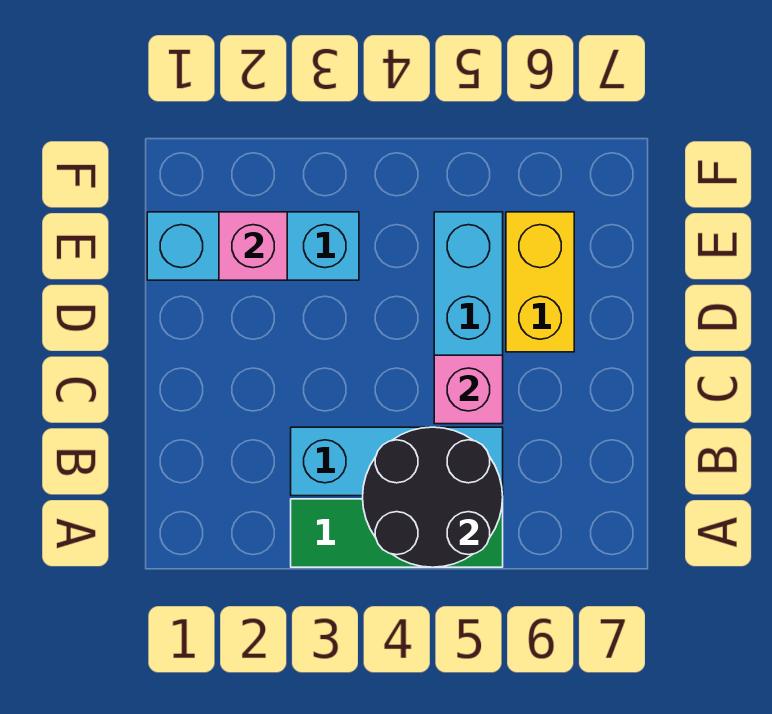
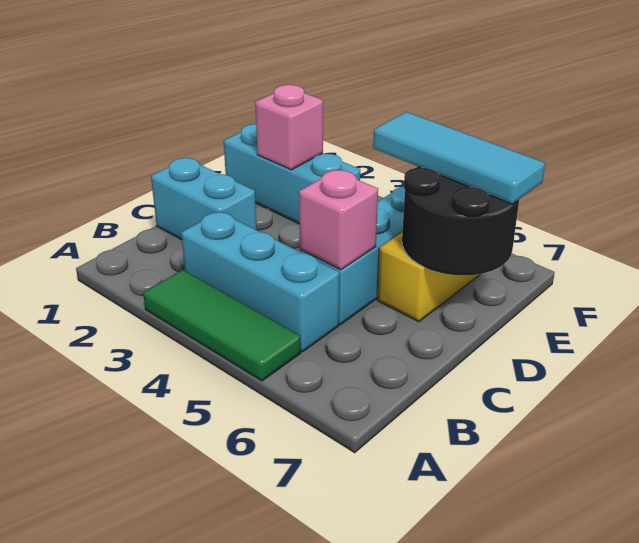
black 2x2 round brick [363,427,503,567] -> black 2x2 round brick moved to [402,167,519,275]
none -> cyan 1x2 brick [151,158,257,240]
none -> cyan 1x3 tile [373,112,545,204]

